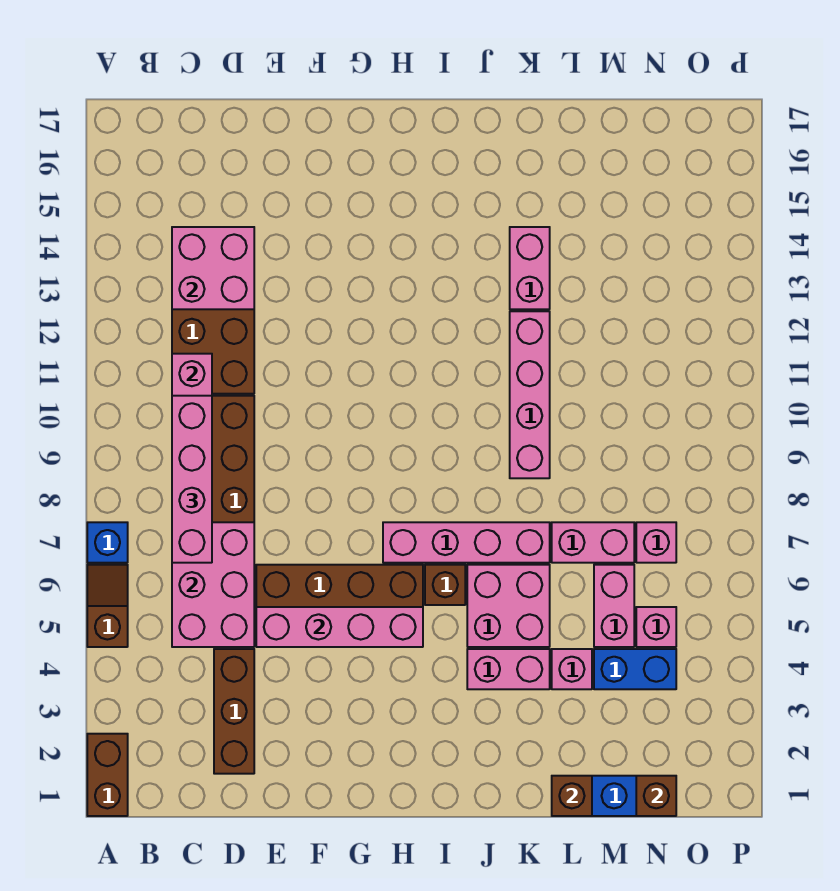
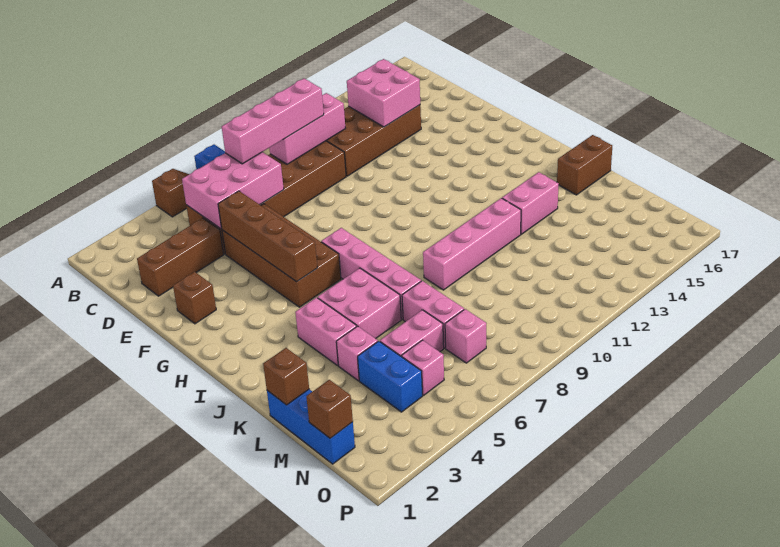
brown 1x2 brick [87,734,128,816] -> brown 1x2 brick moved to [557,135,612,195]
pink 1x4 brick [256,607,423,647] -> brown 1x4 brick [218,191,317,282]
brown 1x1 brick [425,565,465,605] -> brown 1x1 brick moved to [173,272,216,324]

